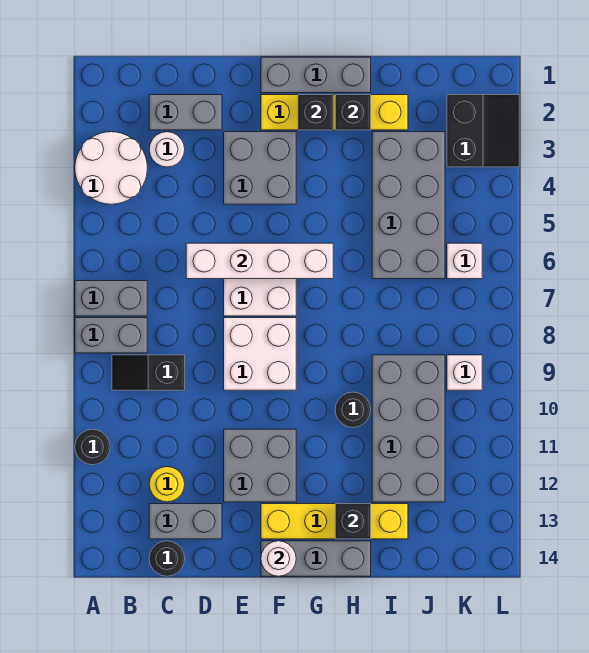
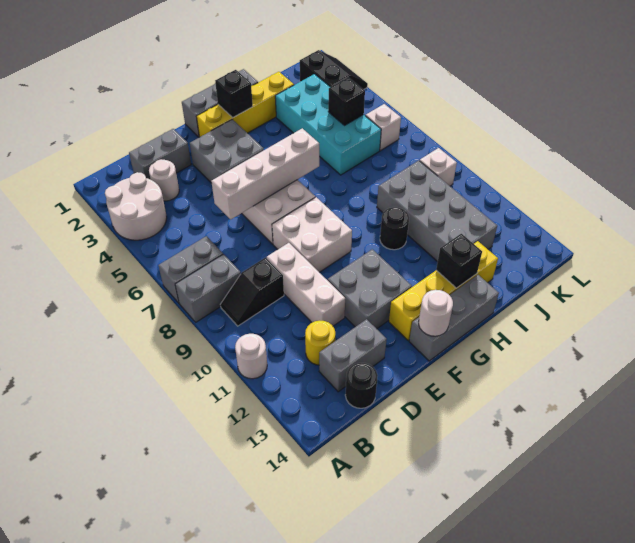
black 1x1 round brick [75,429,110,465] -> white 1x1 round brick [235,334,267,379]
none -> white 1x3 brick [267,243,345,326]
black 1x1 brick [335,95,371,130] -> black 1x1 brick moved to [328,77,365,125]
grey 2x4 brick [372,132,445,279] -> cyan 2x4 brick [275,74,381,175]

